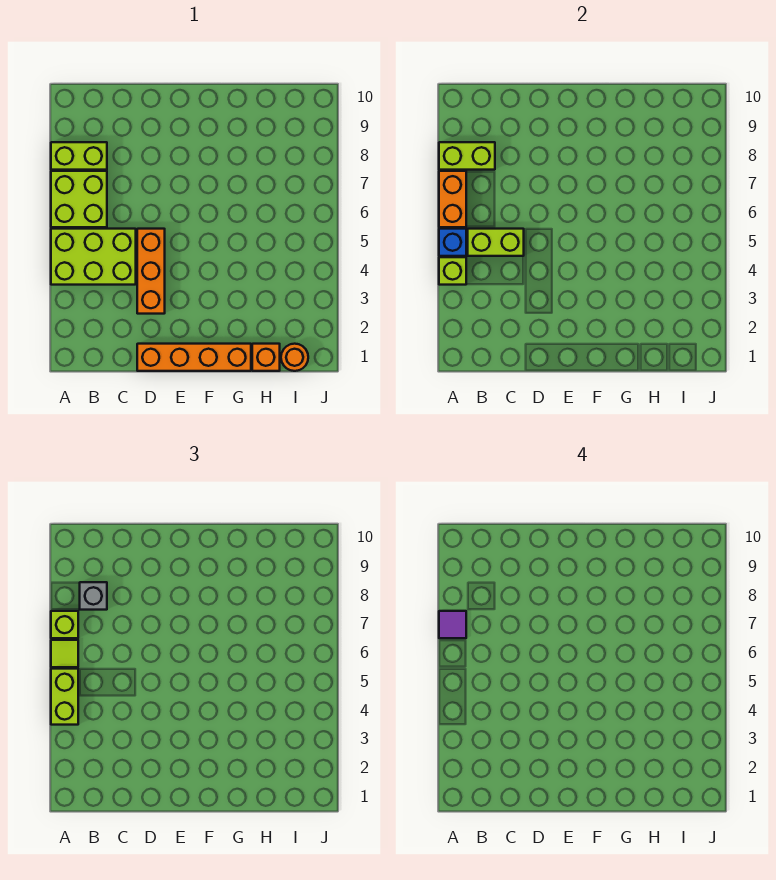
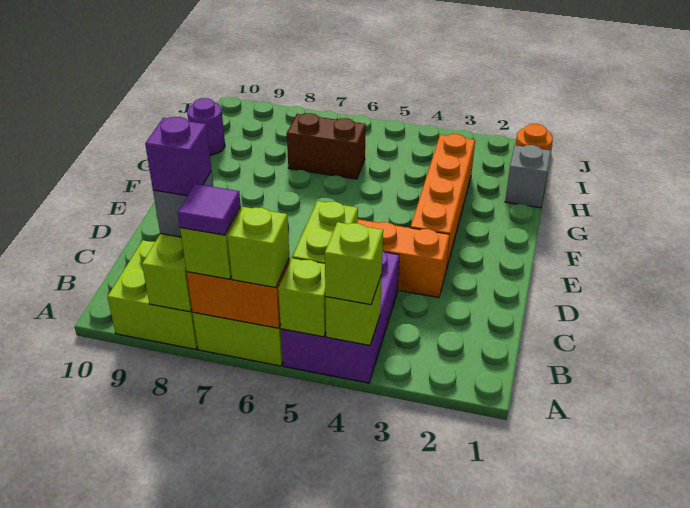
lime 2x3 brick [51,229,136,285] -> purple 2x3 brick [281,251,399,383]
lime 1x2 brick [51,669,78,725] -> lime 1x1 brick [325,222,383,305]
blue 1x1 brick [439,229,466,256] -> lime 1x1 brick [278,258,326,337]
lime 1x1 tile [51,640,78,667] -> lime 1x1 brick [227,207,289,288]
lime 1x2 brick [51,142,107,170] -> lime 2x2 brick [107,240,198,349]
none -> purple 1x1 brick [145,117,211,196]
orange 1x4 brick [137,344,251,371] -> orange 1x4 brick moved to [411,134,475,270]
orange 1x1 brick [252,344,280,371] -> grey 1x1 brick [505,145,551,208]
none -> brown 1x2 brick [287,113,366,179]
none -> purple 1x1 round brick [187,98,225,155]

